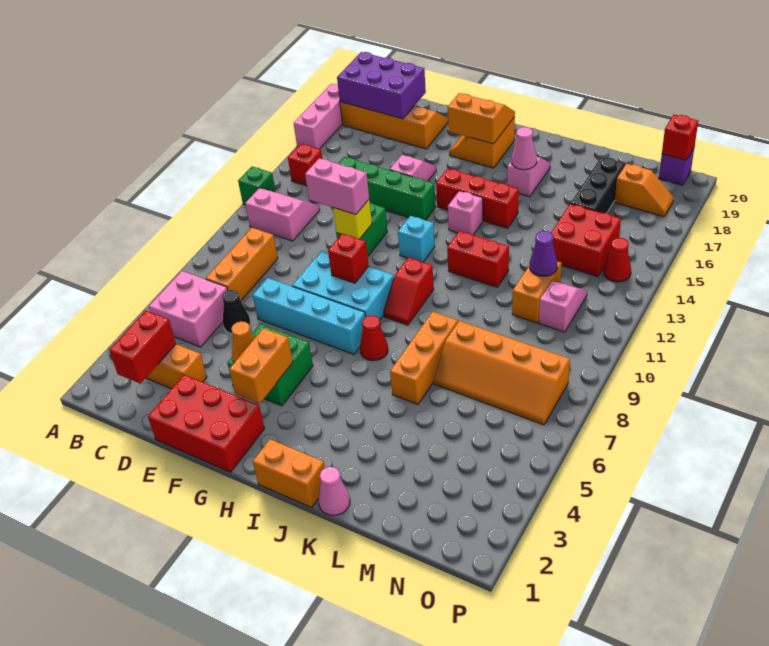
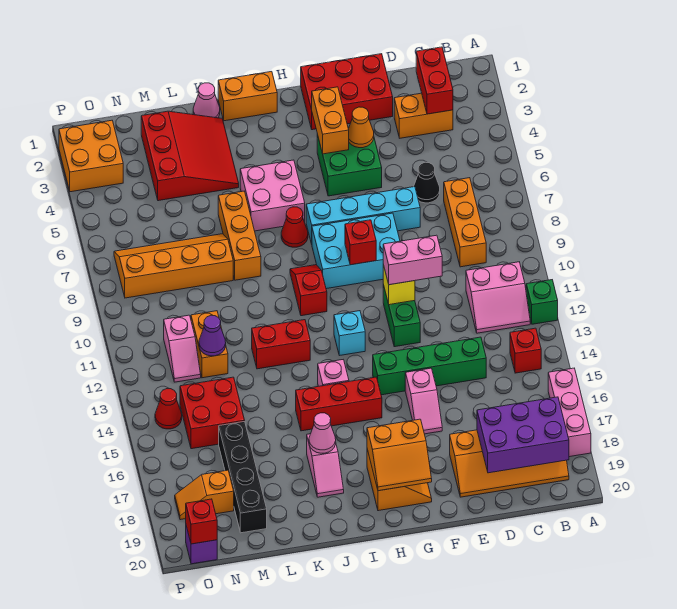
pink 2x2 brick [149,271,228,347] -> pink 2x2 brick moved to [240,160,305,231]
none -> red 3x3 slope [141,111,239,201]
black 1x3 brick [571,157,625,213] -> black 1x4 brick [219,422,267,533]
none -> orange 2x2 brick [59,120,123,192]

